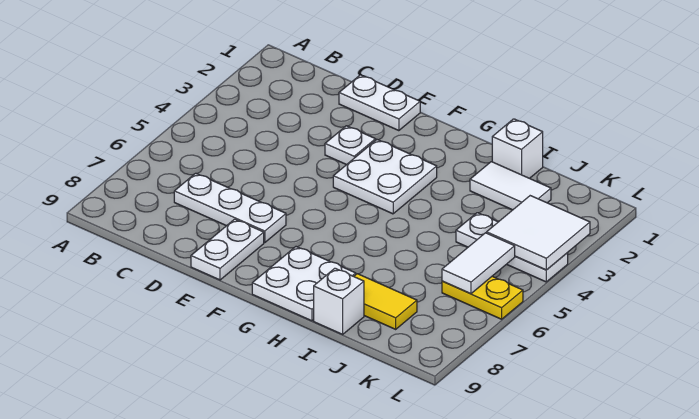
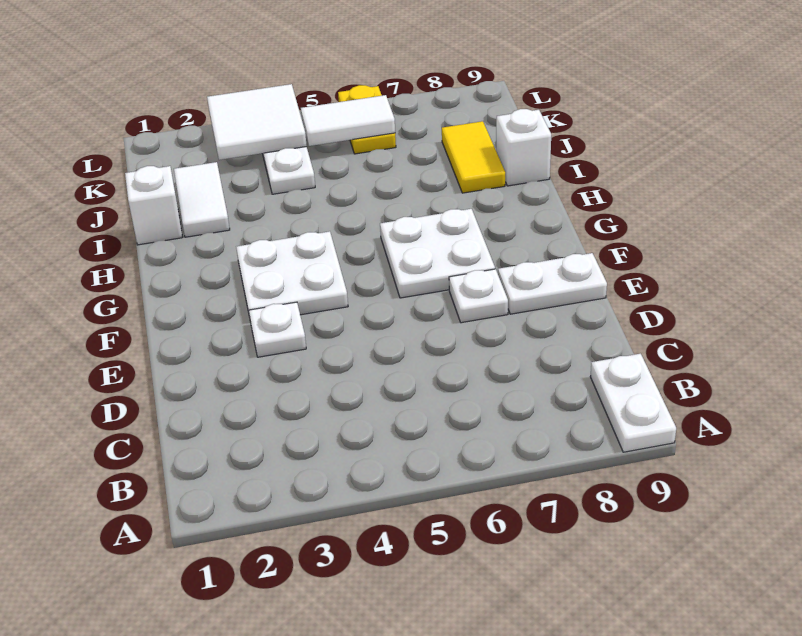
white 1x3 plate [174,173,286,243] -> white 1x1 plate [449,269,508,323]
white 1x2 plate [339,75,420,131] -> white 1x2 plate moved to [590,354,676,452]
white 2x2 plate [252,247,356,321] -> white 2x2 plate moved to [380,209,495,298]

